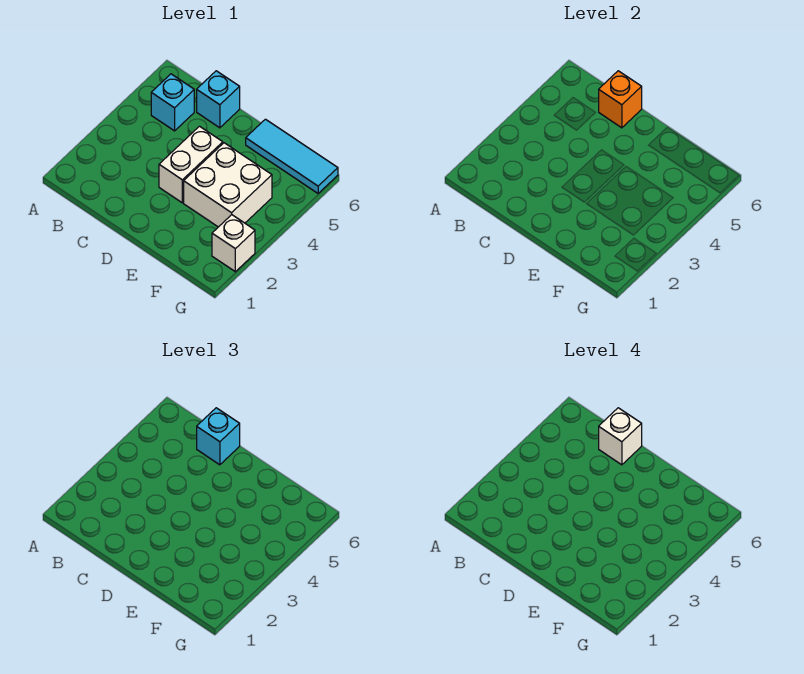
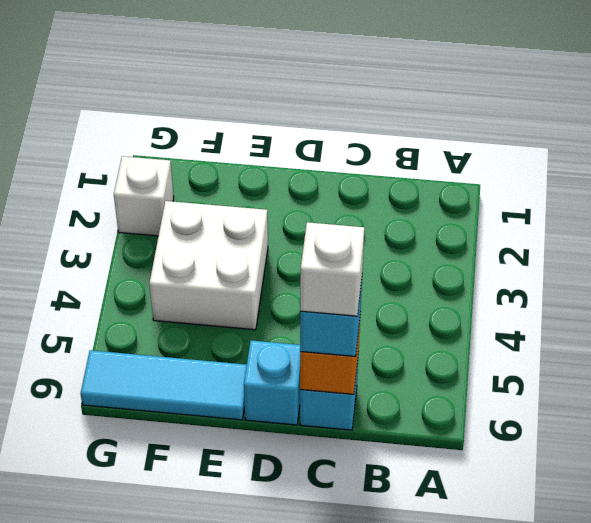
cyan 1x1 brick [151,74,194,131] -> cyan 1x1 brick moved to [244,340,300,425]
white 1x2 brick [159,126,223,203] -> none

